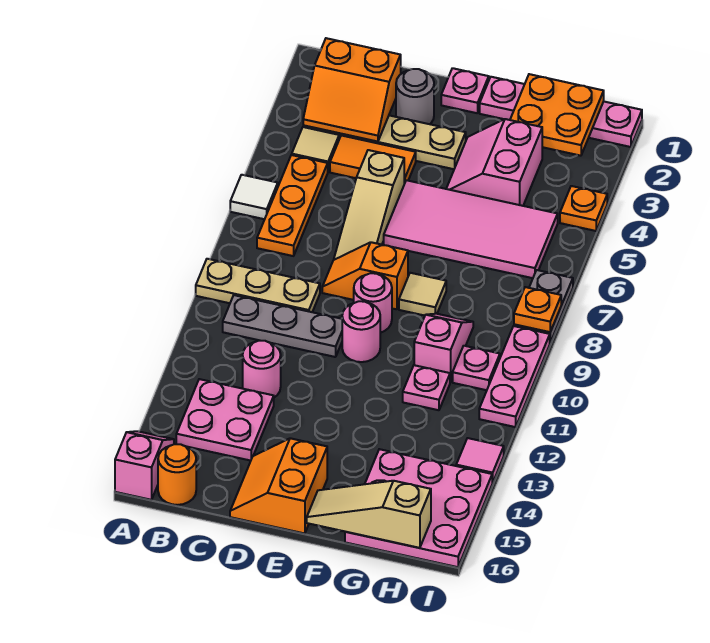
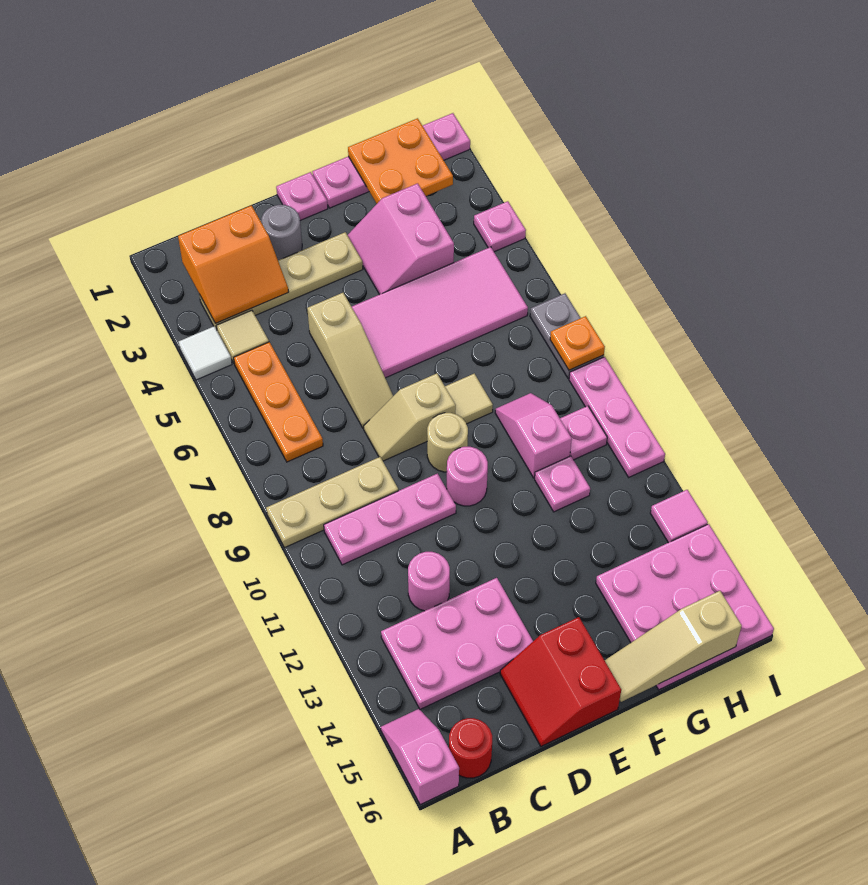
white 1x1 tile [230,175,278,219] -> white 1x1 tile moved to [179,326,232,380]
grey 1x3 plate [223,295,342,357] -> pink 1x3 plate [324,474,456,565]
pink 2x2 plate [176,379,274,461] -> pink 2x3 plate [381,578,533,709]
orange 1x1 round brick [158,444,196,505] -> red 1x1 round brick [449,718,492,778]
orange 1x2 tile [330,135,416,184] -> none
orange 1x2 slope [322,242,408,309] -> tan 1x2 slope [364,373,456,461]
orange 2x2 slope [230,438,327,534] -> red 2x2 slope [500,617,621,746]
pink 1x1 round brick [354,273,392,333] -> tan 1x1 round brick [427,413,468,472]
orange 1x1 plate [560,186,607,231] -> pink 1x1 plate [474,201,526,252]

